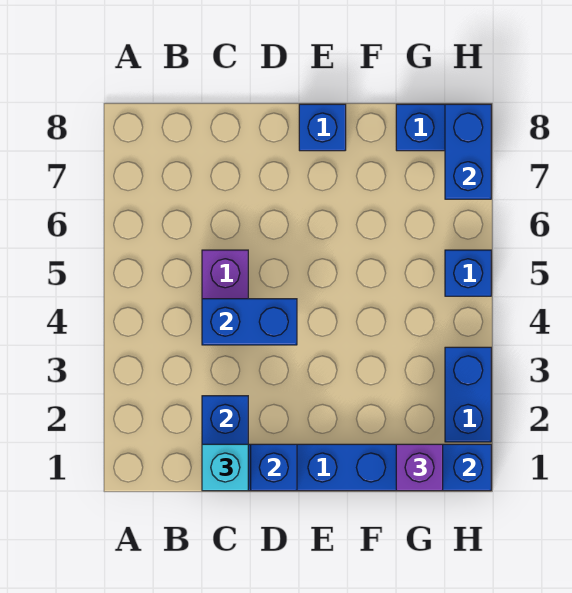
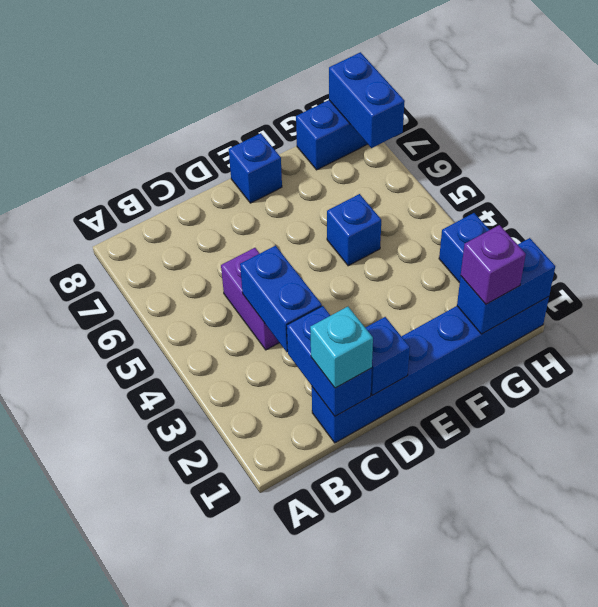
blue 1x2 brick [202,299,297,345] -> blue 1x2 brick turned to [240,245,322,352]
blue 1x1 brick [445,250,491,296] -> blue 1x1 brick moved to [327,194,381,266]

